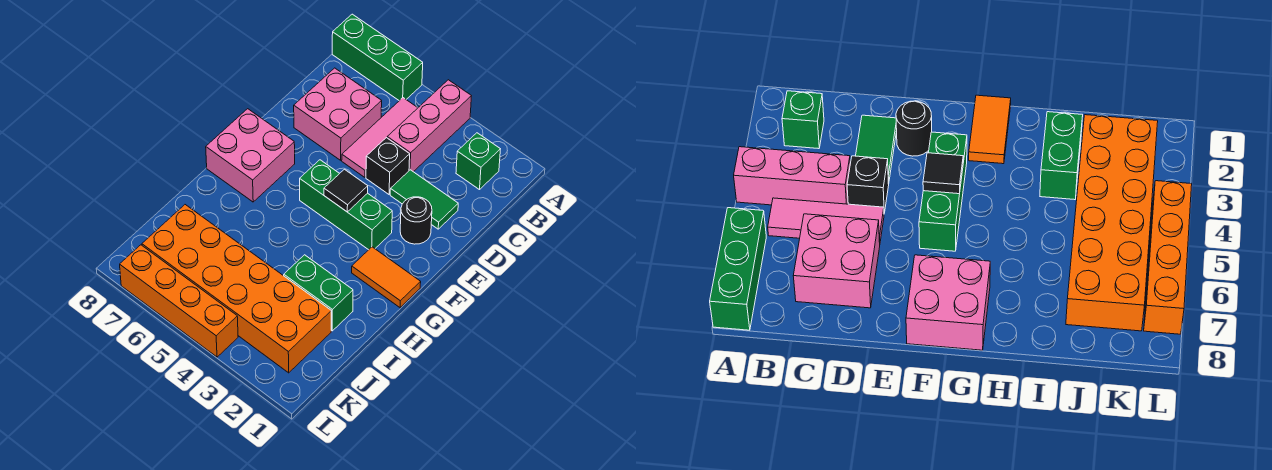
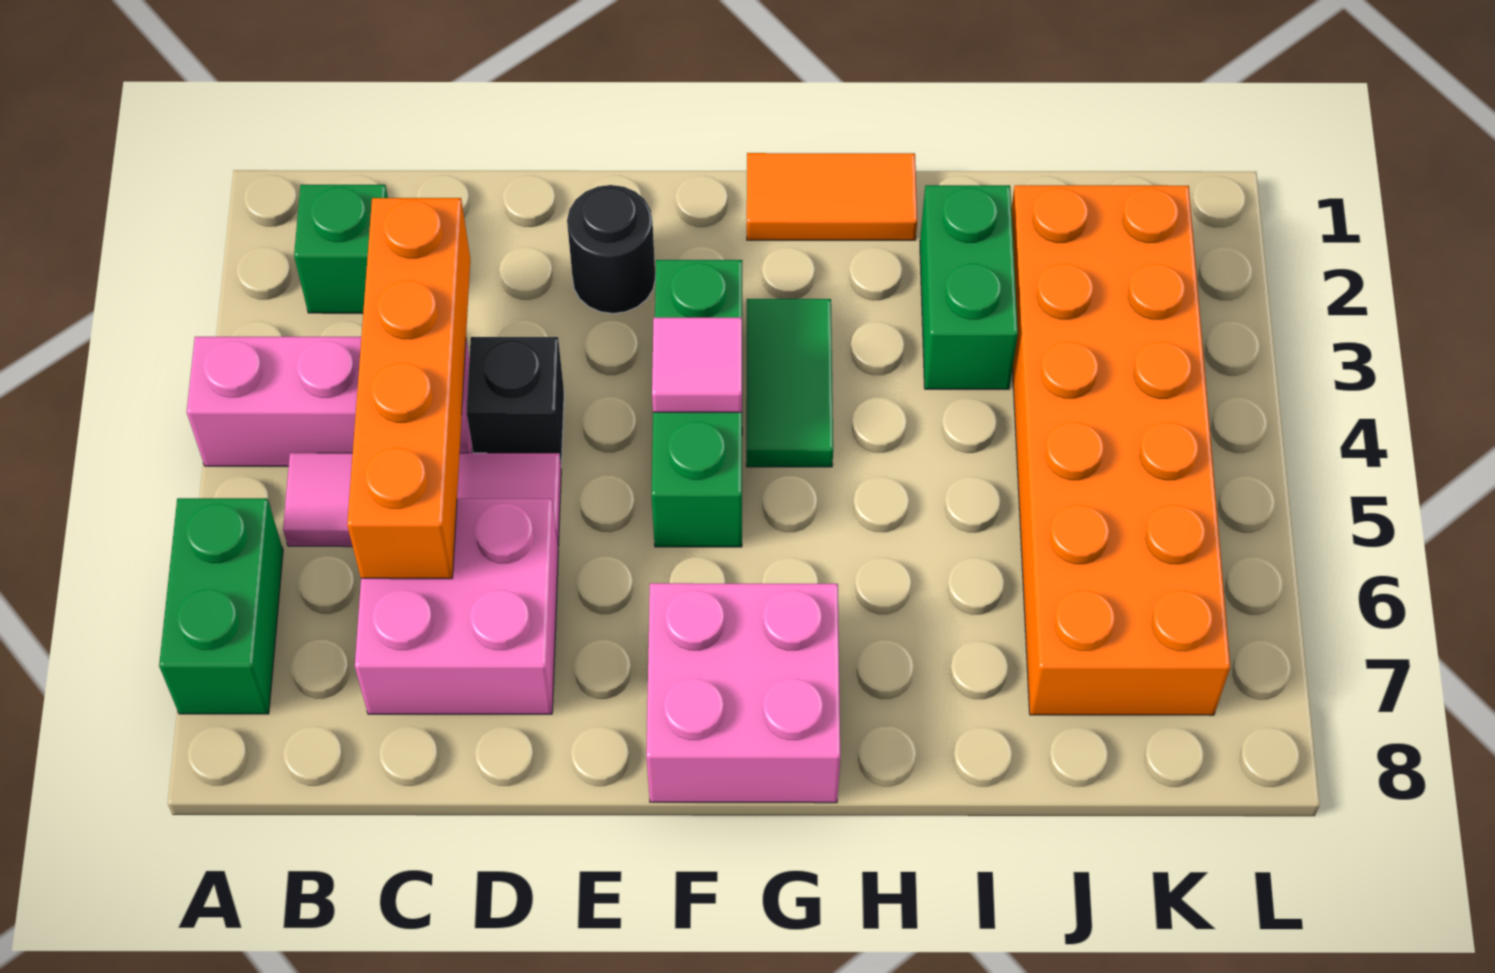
green 1x3 brick [332,14,423,101] -> green 1x2 brick [159,498,283,714]
green 1x2 tile [390,170,458,229] -> green 1x2 tile moved to [746,299,833,467]
black 1x1 tile [324,169,368,212] -> pink 1x1 tile [652,318,742,412]
orange 1x2 tile [352,247,421,308] -> orange 1x2 tile turned to [747,153,917,240]
orange 1x4 brick [120,245,238,357] -> orange 1x4 brick moved to [347,198,470,579]

